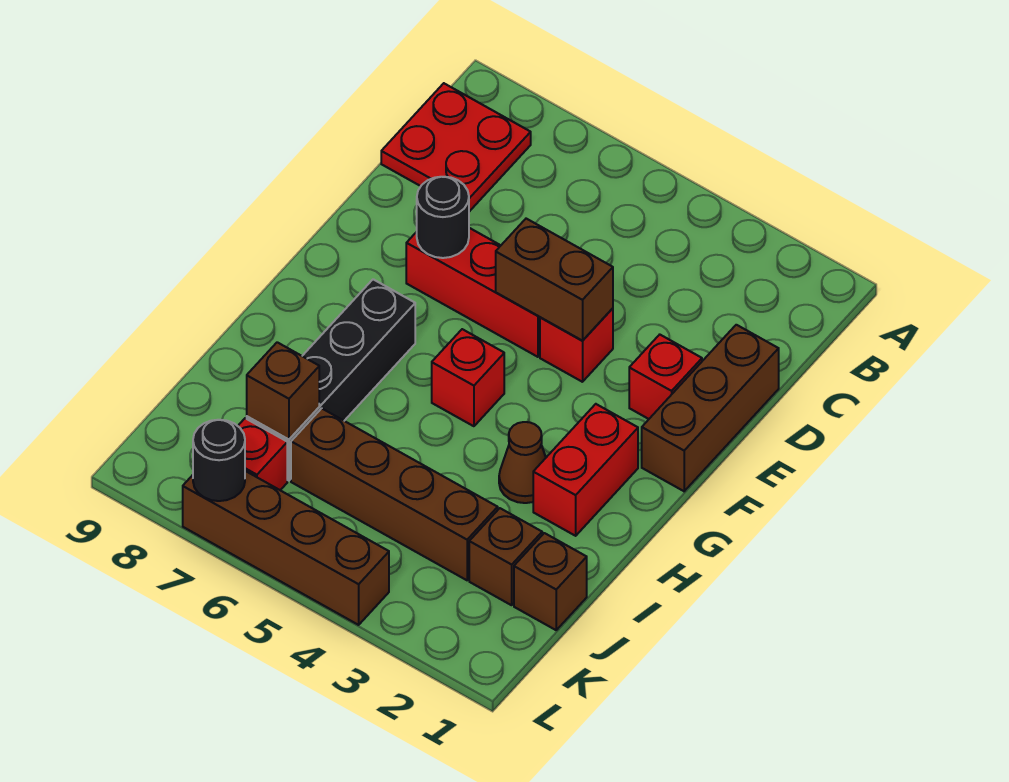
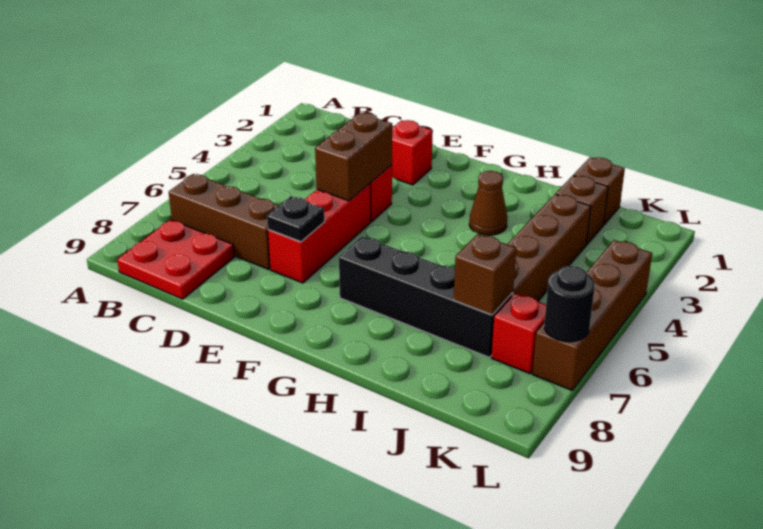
brown 1x3 brick [642,325,779,491] -> brown 1x3 brick moved to [169,174,279,269]
black 1x1 round brick [417,177,469,258] -> black 1x1 plate [267,196,324,242]
red 1x2 brick [533,404,638,536] -> none
red 1x1 brick [432,329,504,426] -> none

